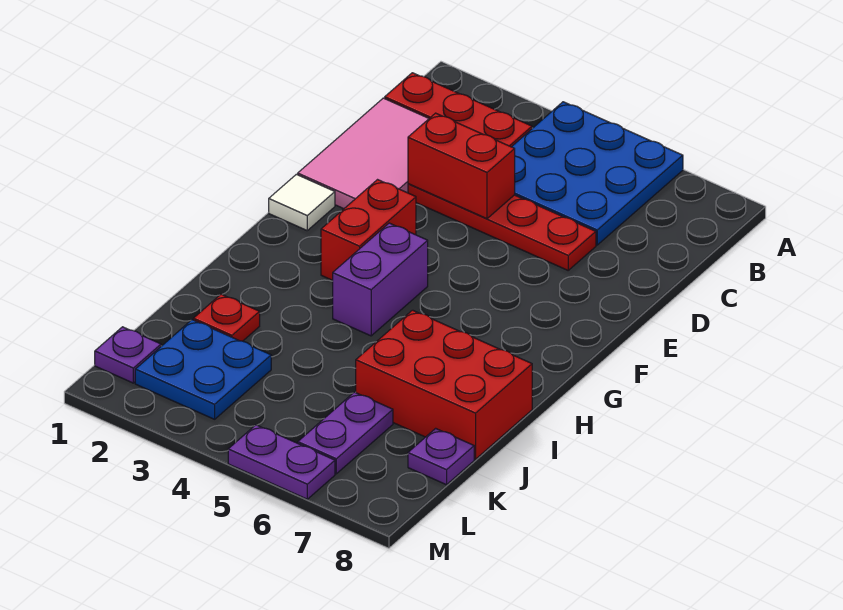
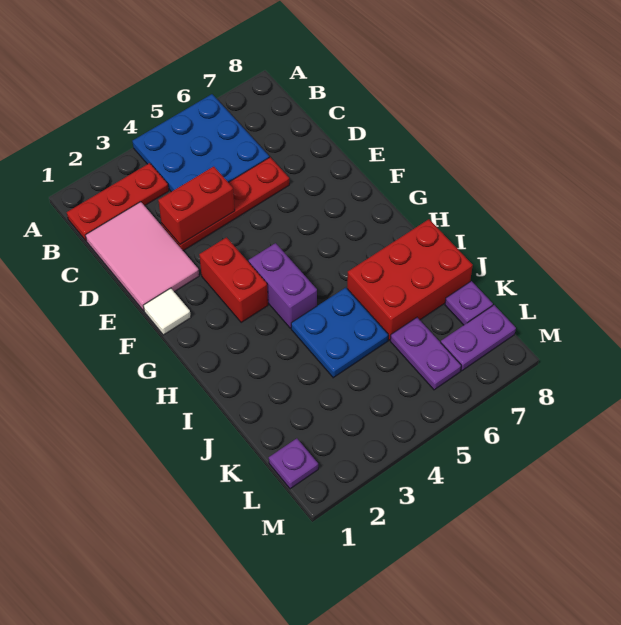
red 1x1 plate [193,294,260,341] -> none
blue 2x2 plate [135,320,271,419] -> blue 2x2 plate moved to [291,288,388,378]
purple 1x2 plate [228,425,335,499] -> purple 1x2 plate moved to [441,305,516,371]

